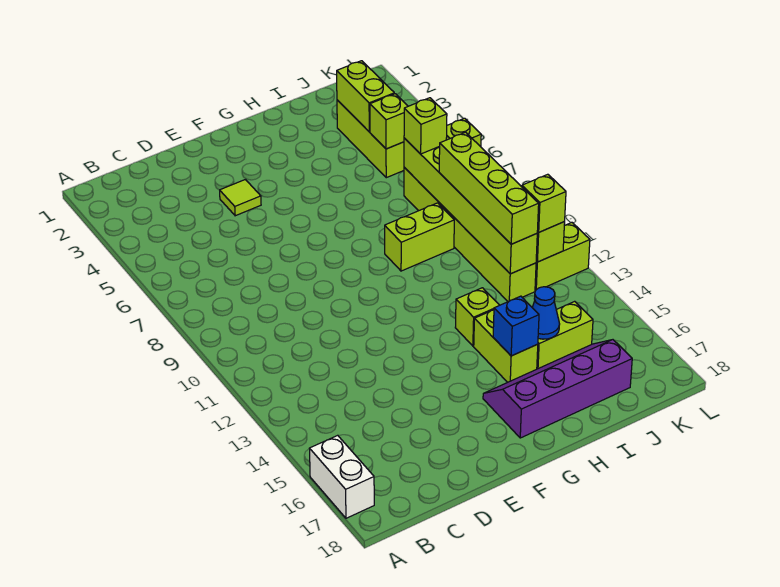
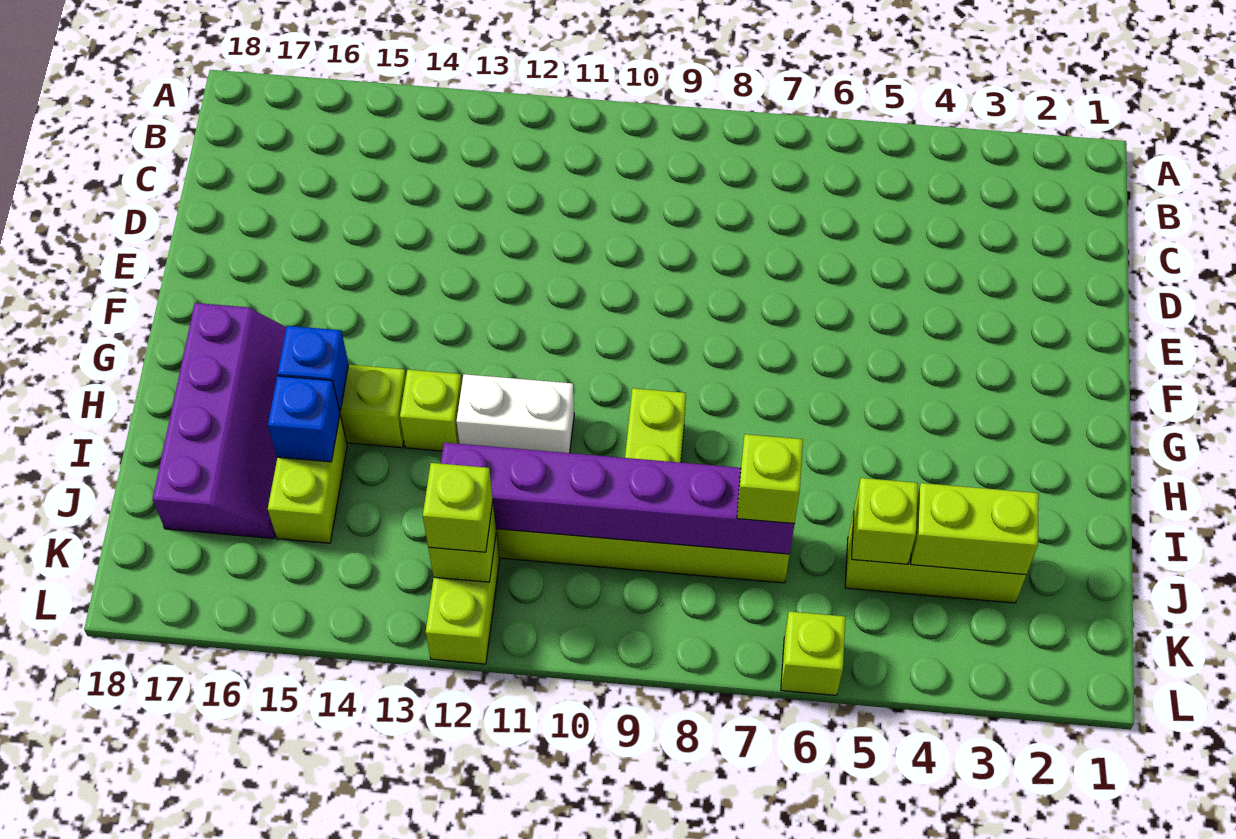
white 1x2 brick [309,435,374,518] -> white 1x2 brick moved to [456,374,574,453]
lime 1x1 tile [220,180,261,216] -> none
blue 1x1 cone [532,287,560,339] -> blue 1x1 brick [268,376,340,462]
lime 1x6 brick [404,138,537,274] -> purple 1x6 brick [441,443,794,554]
lime 1x4 brick [439,132,539,244] -> none

